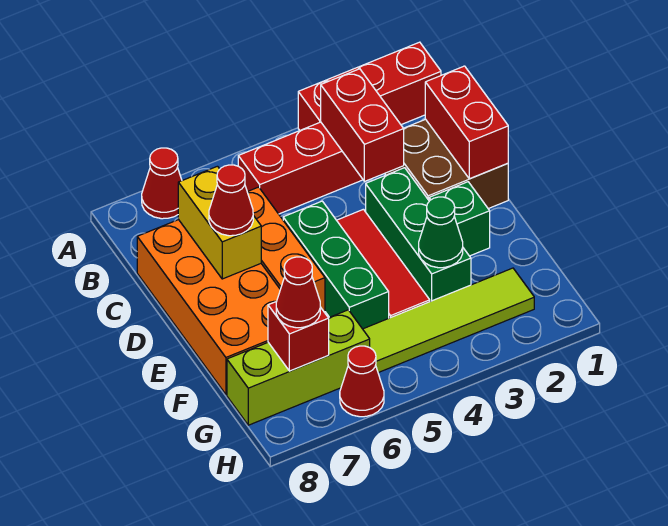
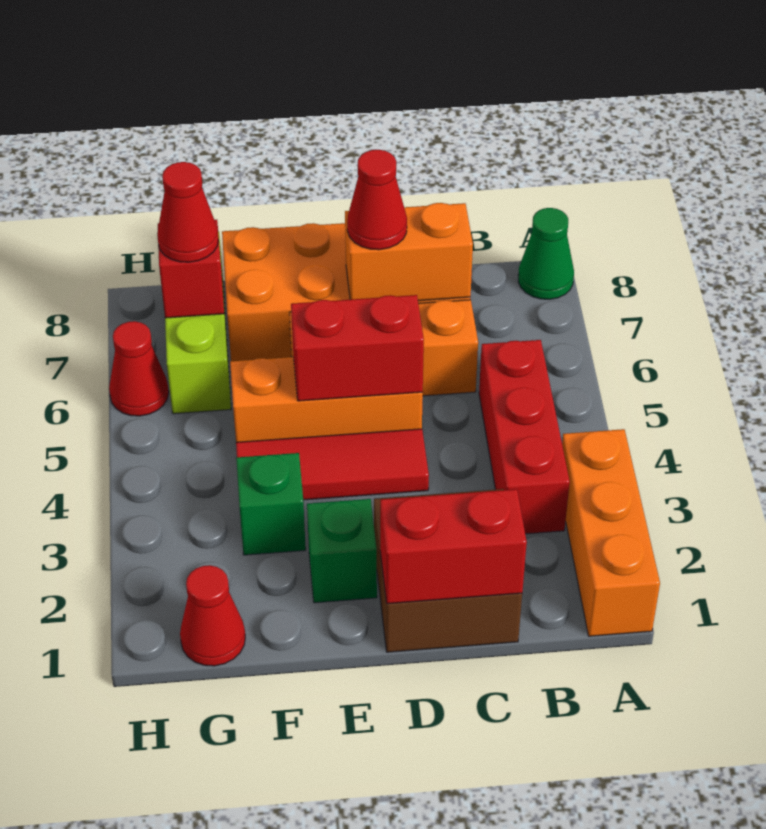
red 1x3 brick [298,42,441,130] -> orange 1x3 brick [562,429,660,636]
red 1x1 cone [142,148,182,219] -> red 1x1 cone moved to [180,565,245,666]
red 1x2 brick [321,69,404,181] -> red 1x2 brick moved to [291,295,424,401]
yellow 1x2 brick [178,166,261,279] -> orange 1x2 brick [345,203,473,301]
green 1x3 brick [366,168,471,301] -> green 1x1 brick [236,453,306,555]
green 1x3 brick [283,201,389,329] -> orange 1x3 brick [230,357,423,442]
green 1x1 cone [419,197,463,268] -> green 1x1 cone moved to [518,208,574,299]
lime 1x4 tile [363,268,534,373] -> none

